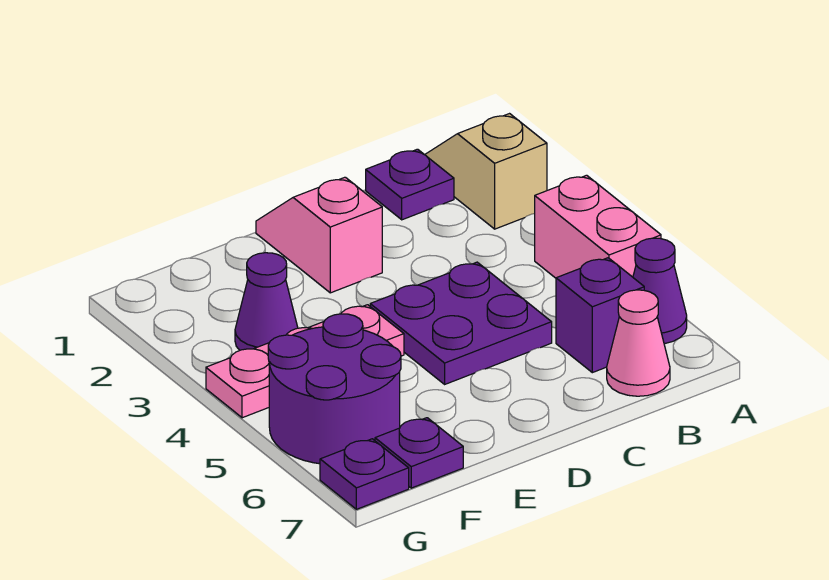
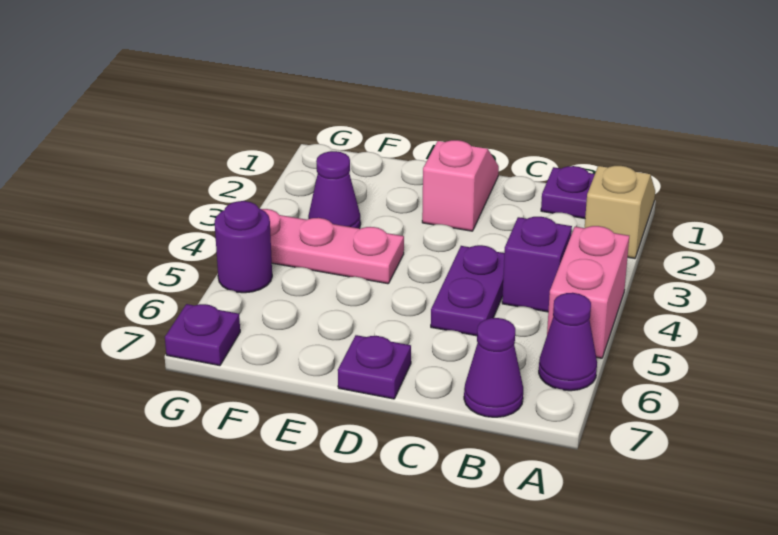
purple 1x1 brick [556,258,644,373] -> purple 1x1 brick moved to [502,217,572,312]
pink 1x1 cone [607,290,670,396] -> purple 1x1 cone [464,318,523,417]
purple 2x2 plate [370,262,552,384] -> purple 1x2 plate [431,245,504,336]
purple 2x2 round brick [268,314,401,464] -> purple 1x1 round brick [215,201,272,293]
purple 1x1 plate [375,418,463,488] -> purple 1x1 plate moved to [338,335,411,399]

